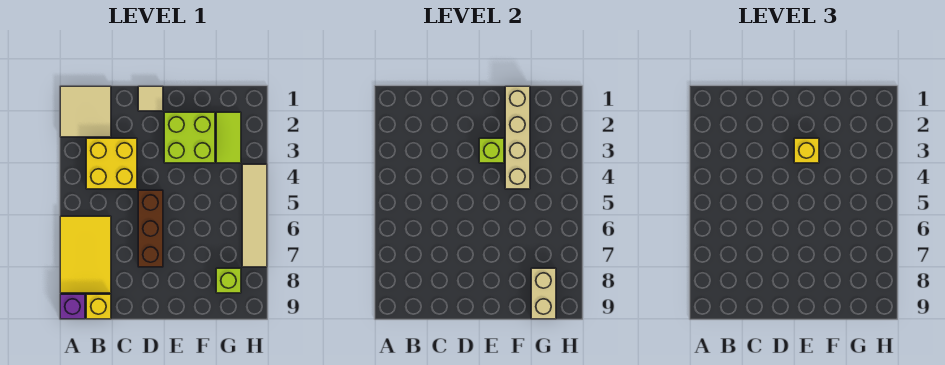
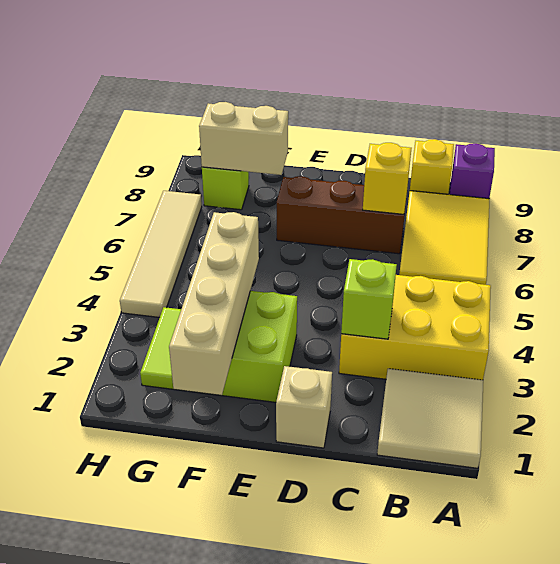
yellow 2x2 brick [86,138,137,189] -> yellow 2x3 brick [339,275,491,380]
tan 1x1 tile [138,86,163,111] -> tan 1x1 brick [276,366,332,448]
brown 1x3 brick [138,190,163,267] -> brown 1x3 brick turned to [277,176,406,254]
lime 1x1 brick [479,138,504,163] -> lime 1x1 brick moved to [341,259,397,339]
yellow 1x1 brick [794,138,819,163] -> yellow 1x1 brick moved to [363,143,411,214]
tan 1x2 brick [531,268,556,319] -> tan 1x2 brick turned to [199,102,288,175]

